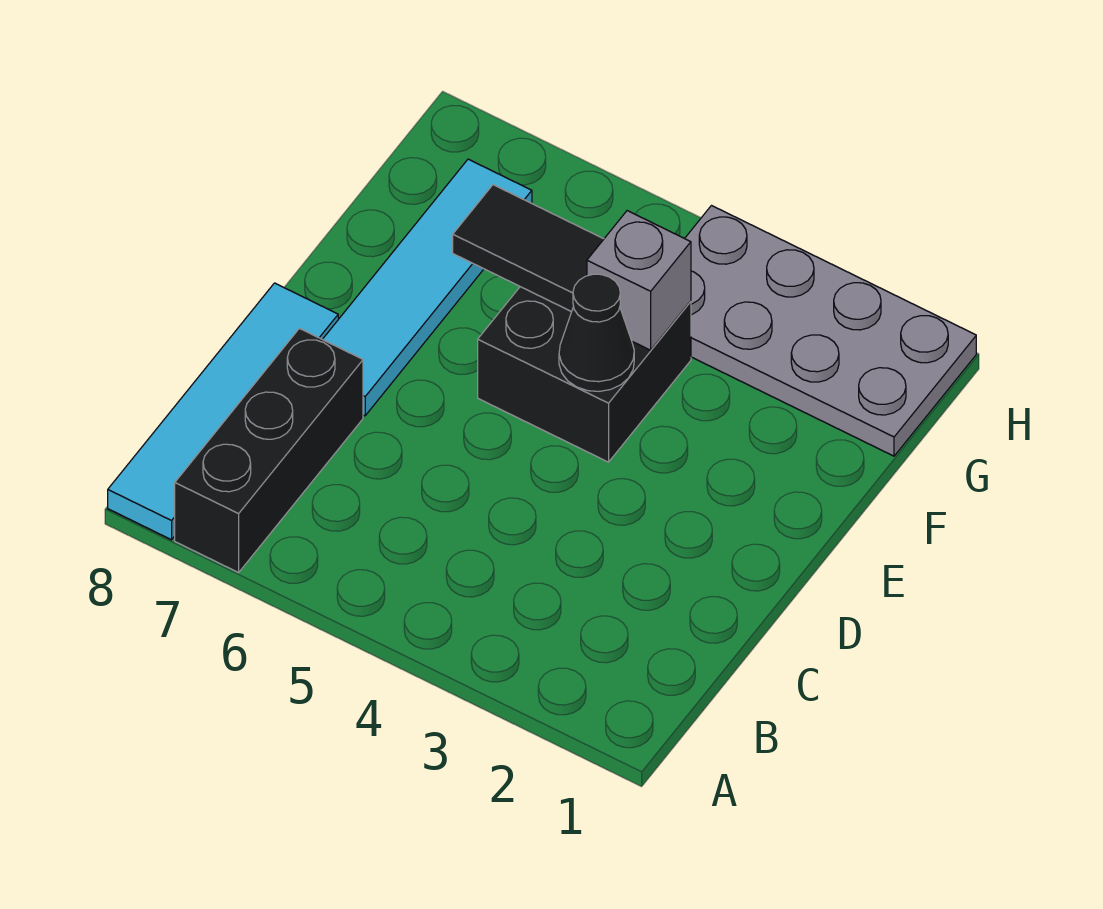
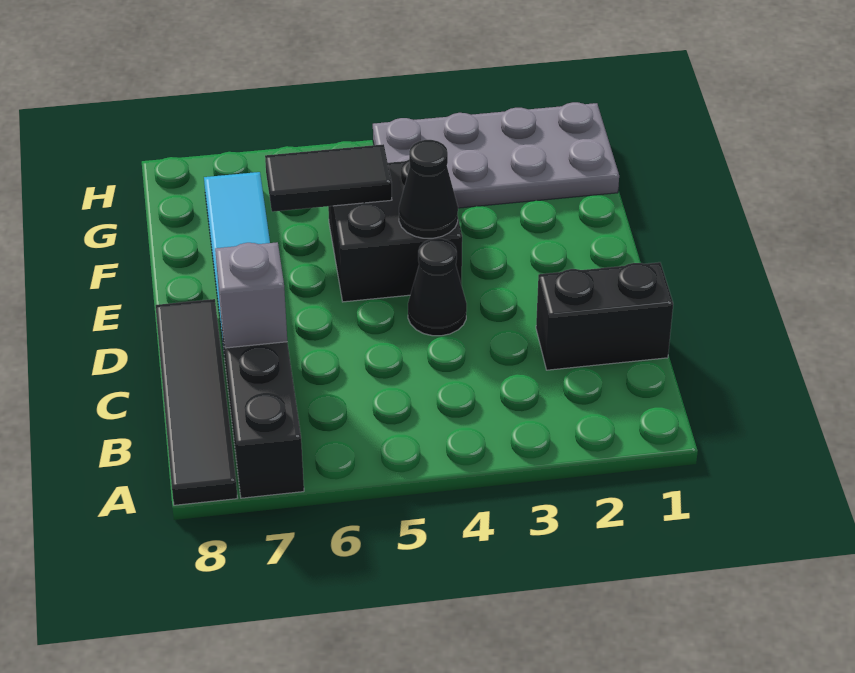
cyan 1x4 tile [108,283,338,540] -> black 1x4 tile [156,299,237,505]
none -> black 1x2 brick [536,262,673,370]
none -> black 1x1 cone [408,239,467,336]
grey 1x1 brick [587,211,691,350] -> grey 1x1 brick moved to [215,242,287,348]

